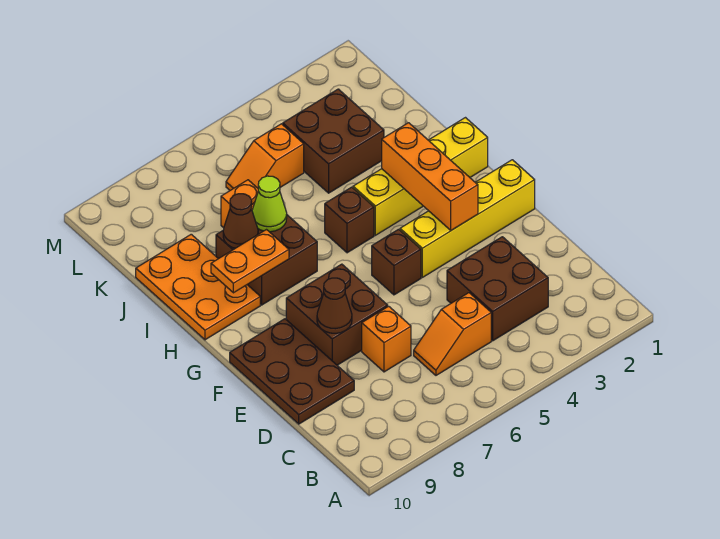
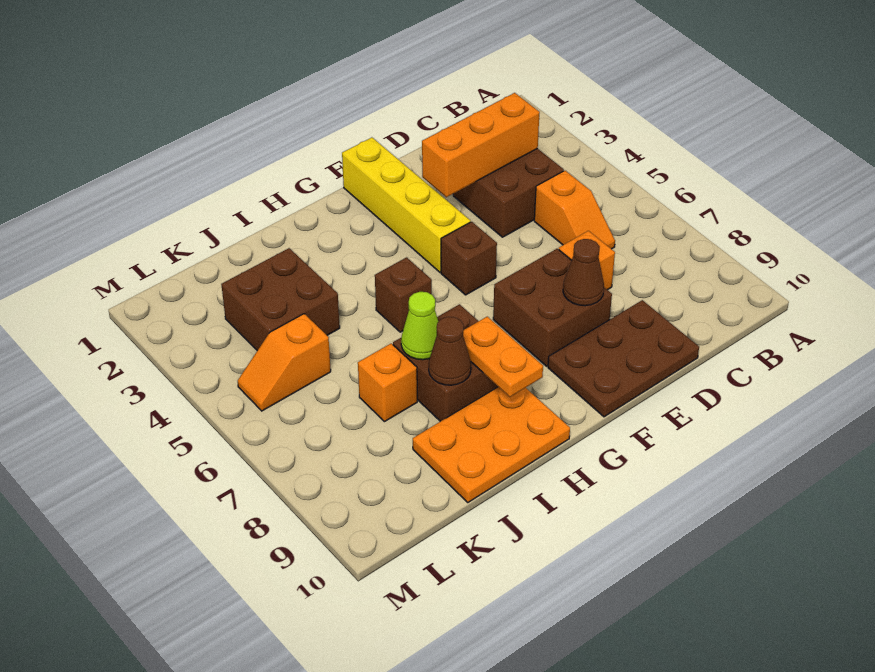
orange 1x3 brick [382,123,478,230] -> orange 1x3 brick moved to [422,93,540,197]
yellow 1x4 brick [353,118,488,235] -> none
orange 1x2 slope [226,124,304,190] -> orange 1x2 slope turned to [238,314,331,411]

